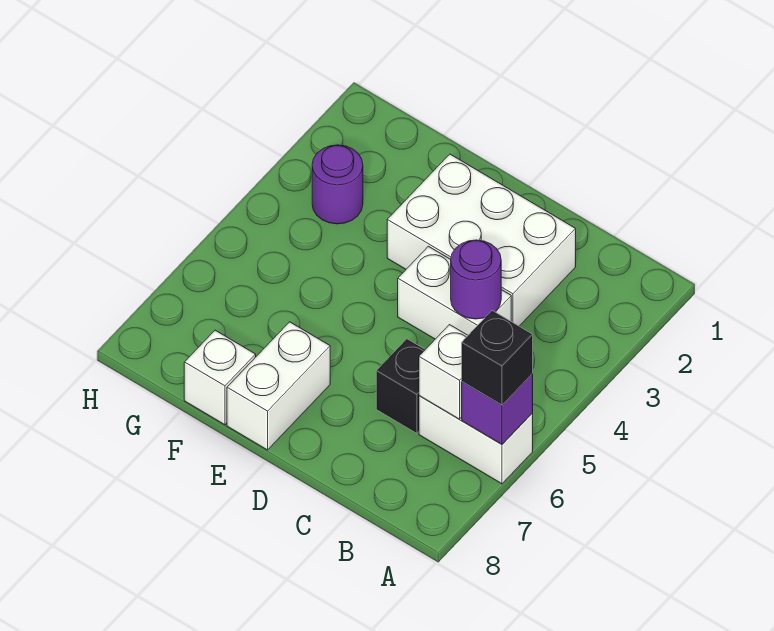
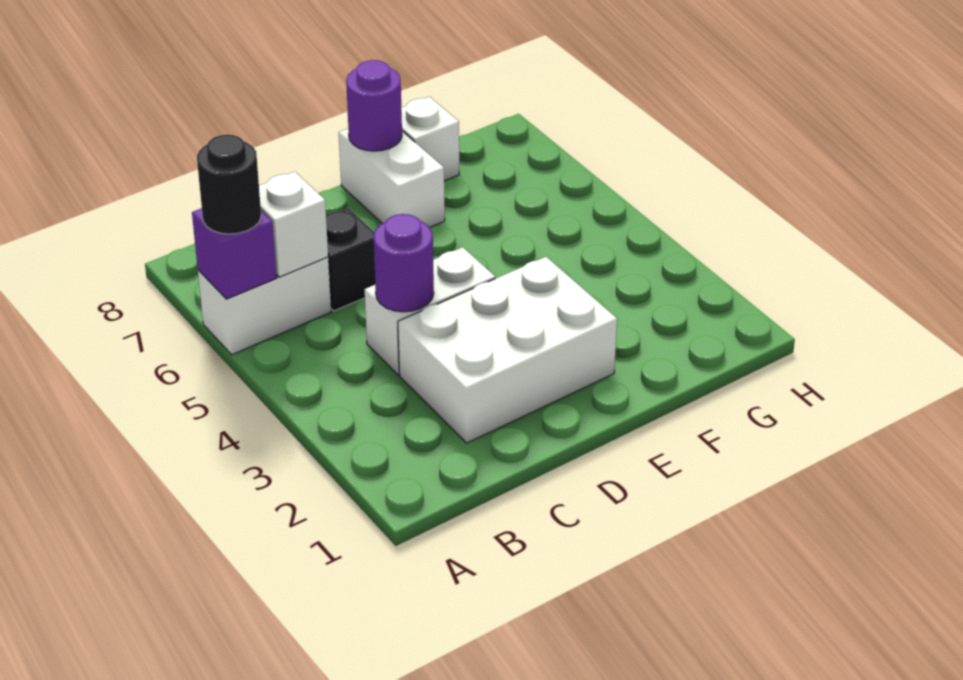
black 1x1 brick [462,311,533,405] -> black 1x1 round brick [197,135,261,234]
purple 1x1 round brick [312,145,363,224] -> purple 1x1 round brick moved to [346,60,402,151]

